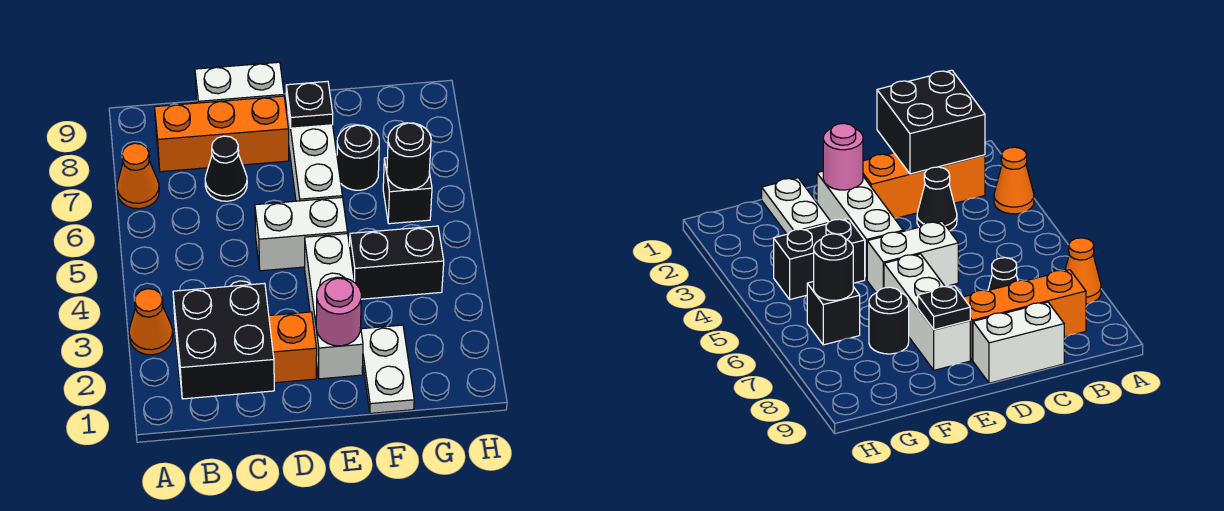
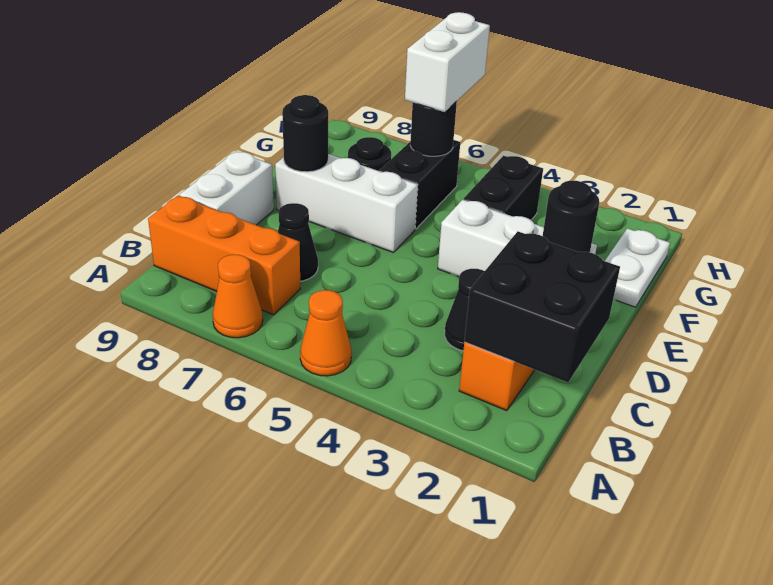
orange 1x1 cone [129,289,173,355] -> orange 1x1 cone moved to [300,290,351,376]
orange 1x3 brick [155,96,289,172] -> orange 1x3 brick turned to [148,196,300,315]
white 1x2 brick [255,197,347,271] -> white 1x2 brick moved to [405,12,490,112]
pink 1x1 round brick [316,277,361,346] -> black 1x1 round brick [543,181,599,252]
black 1x1 plate [286,81,333,128] -> black 1x1 round brick [282,95,328,172]
white 1x2 plate [361,325,414,413] -> white 1x2 plate turned to [605,228,670,307]
black 1x1 brick [383,158,432,224] -> black 1x2 brick [380,140,460,229]

